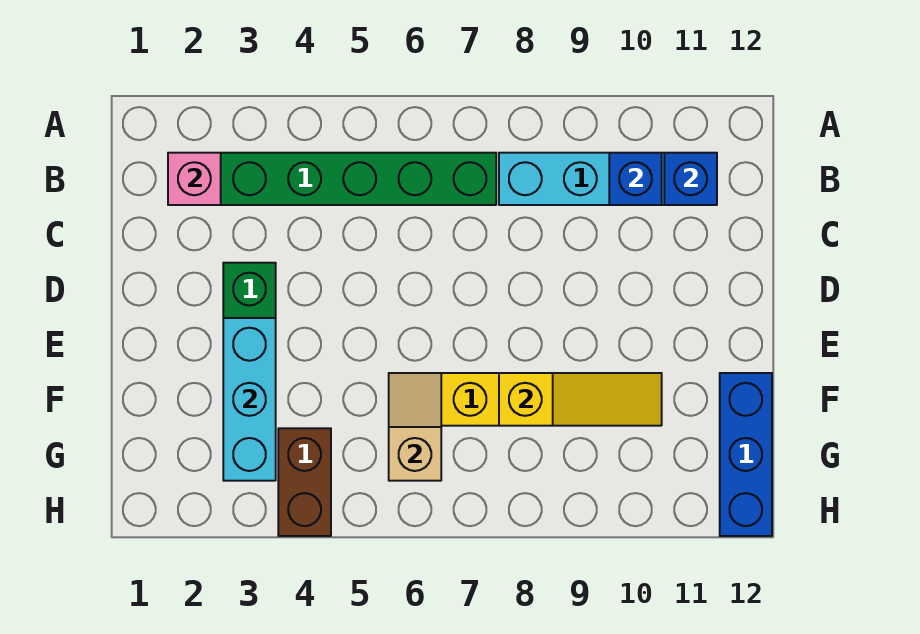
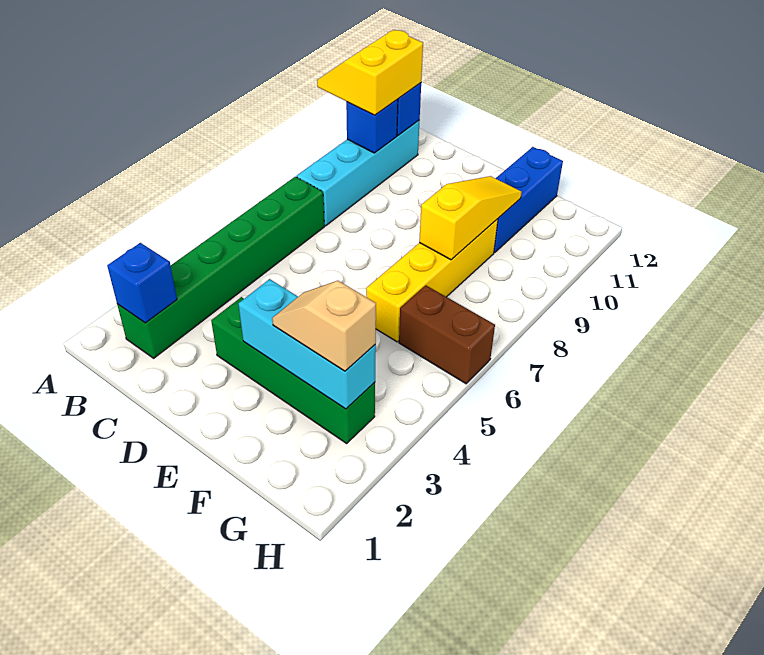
none -> yellow 2x2 slope [317,30,423,115]
pink 1x1 brick [168,153,221,205] -> blue 1x1 brick [107,243,177,323]
tan 1x2 slope [389,373,441,481] -> tan 1x2 slope moved to [272,281,376,371]
blue 1x3 brick [720,373,772,536] -> blue 1x3 brick turned to [494,147,563,253]
brown 1x2 brick [278,428,331,536] -> brown 1x2 brick moved to [399,285,495,384]

